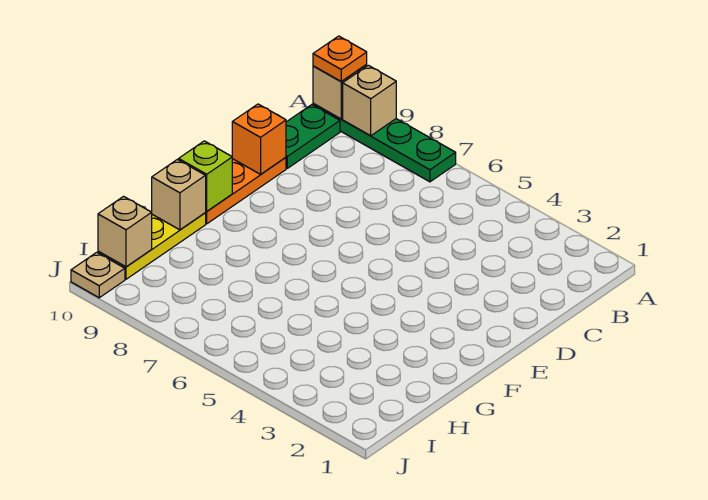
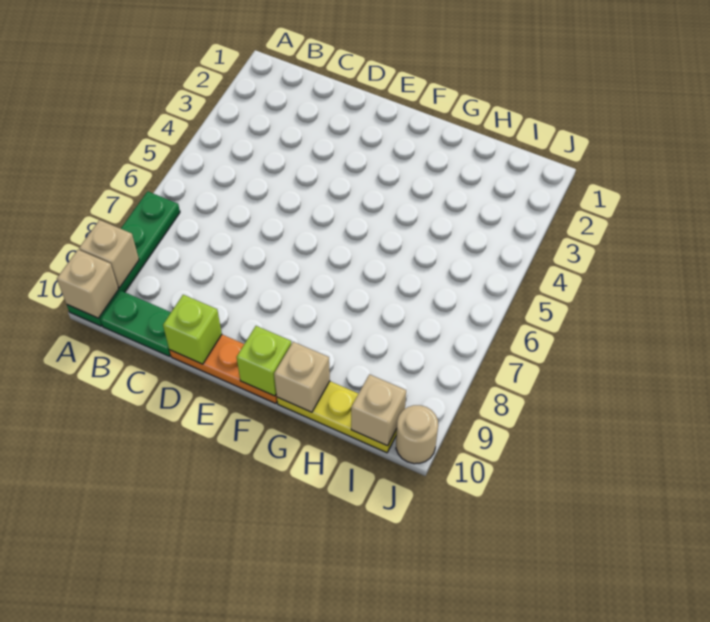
orange 1x1 plate [313,36,367,81] -> none
orange 1x1 brick [232,104,286,174] -> lime 1x1 brick [163,295,222,364]
tan 1x1 plate [71,252,125,298] -> tan 1x1 round brick [396,405,438,464]

